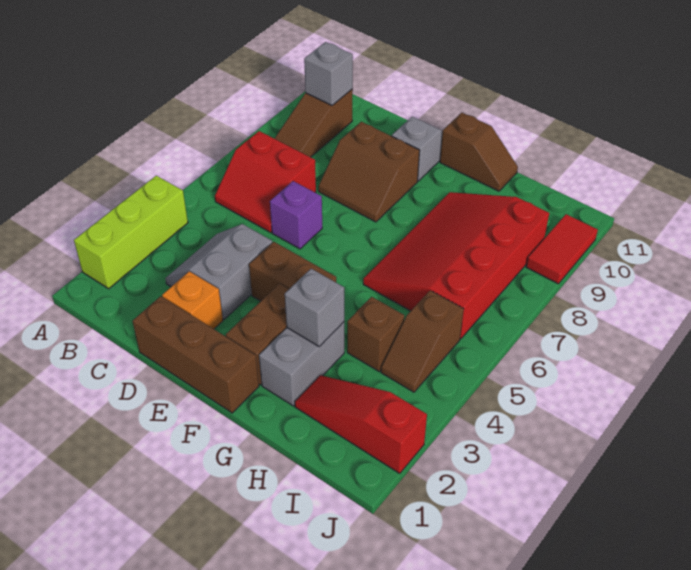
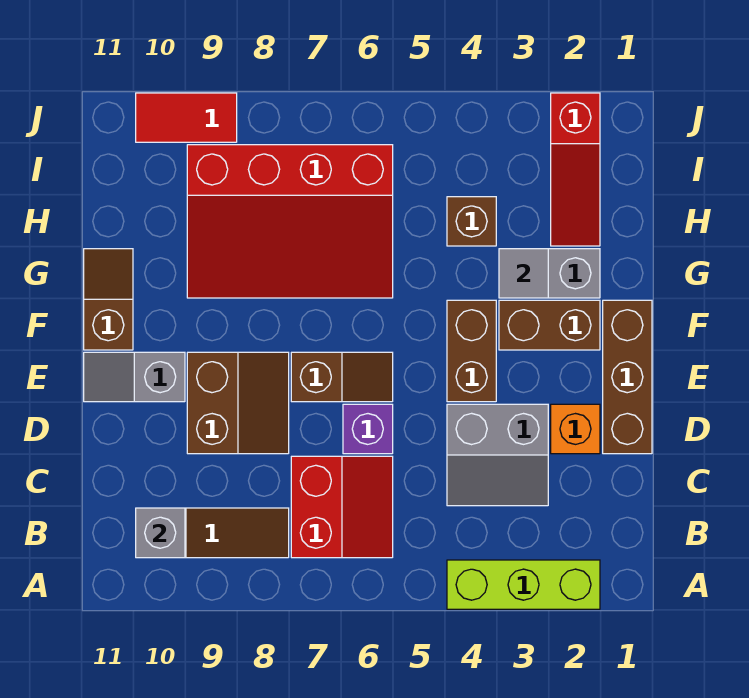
grey 1x1 brick [285,269,344,347] -> grey 1x1 tile [499,249,548,298]
brown 1x2 slope [381,291,464,392] -> brown 1x2 slope moved to [291,352,393,402]

